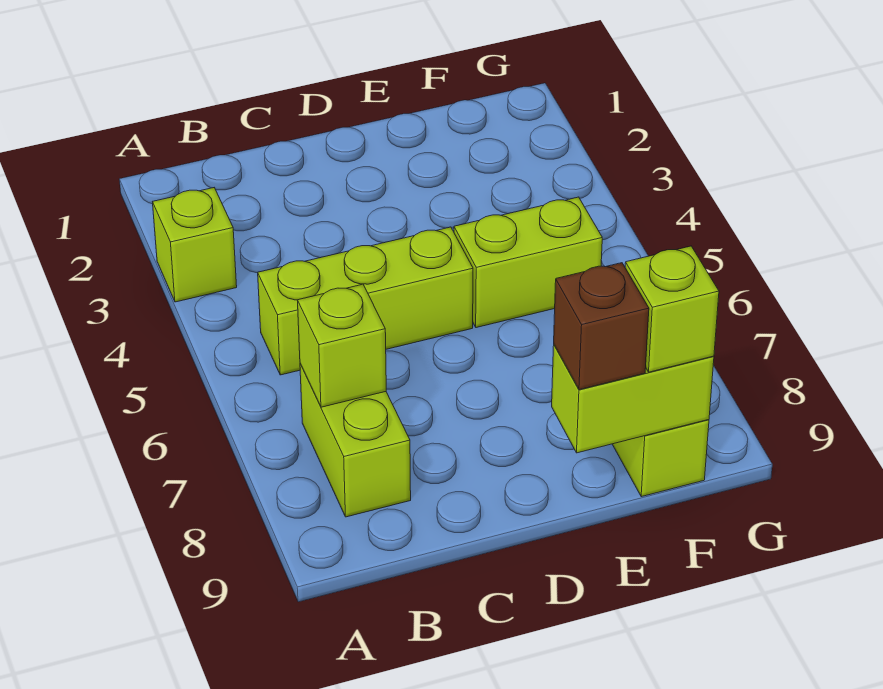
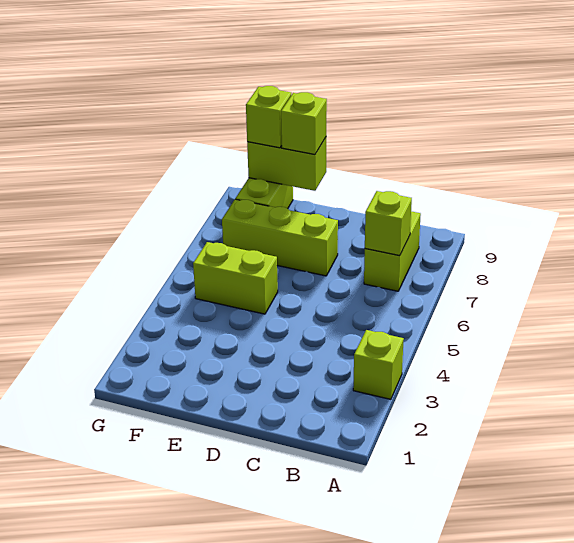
lime 1x3 brick [258,227,473,375] -> lime 1x3 brick moved to [222,199,338,276]
brown 1x1 brick [554,263,649,390] -> lime 1x1 brick [281,92,327,154]

